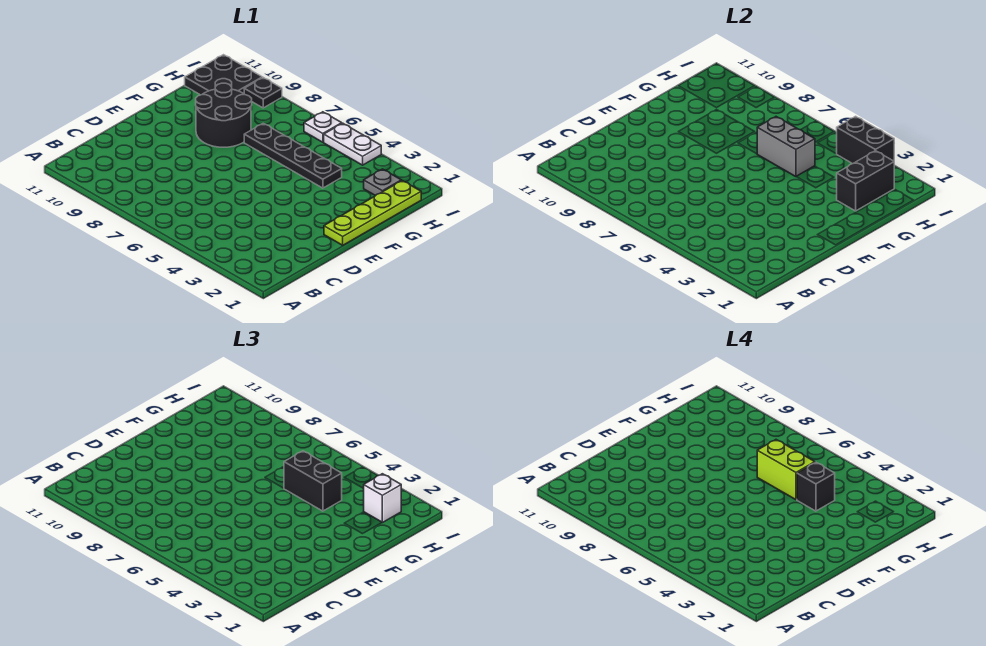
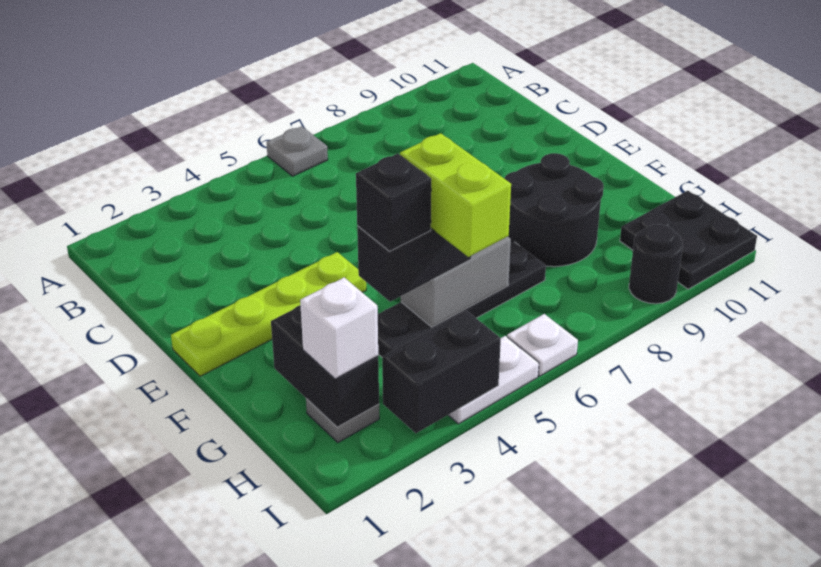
none -> grey 1x1 plate [266,126,328,176]
lime 1x4 plate [324,181,421,245] -> lime 1x4 plate turned to [171,252,366,376]
lime 1x2 brick [757,440,815,500] -> lime 1x2 brick turned to [400,133,511,257]
black 1x1 plate [244,78,282,108] -> black 1x1 round brick [629,224,683,304]

